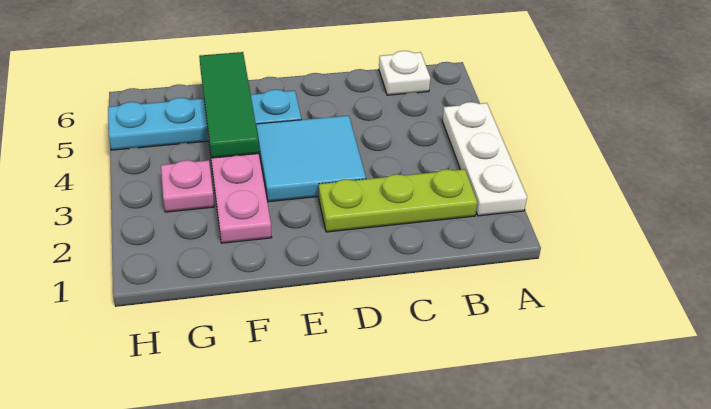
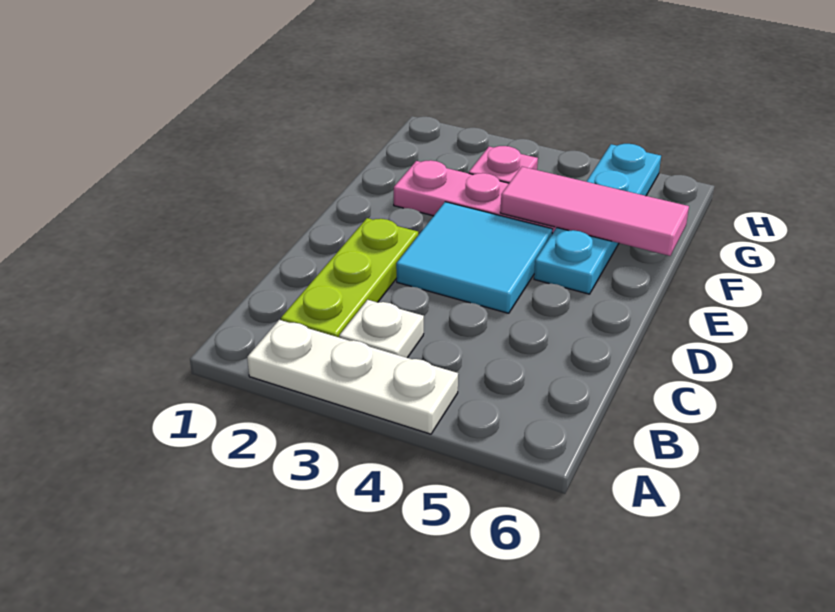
white 1x1 plate [379,51,430,95] -> white 1x1 plate moved to [339,300,424,358]
green 1x3 tile [199,52,259,158] -> pink 1x3 tile [500,167,689,256]

